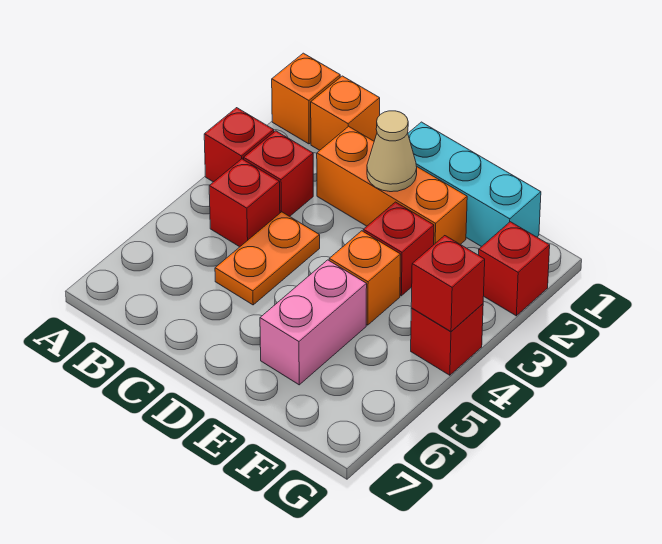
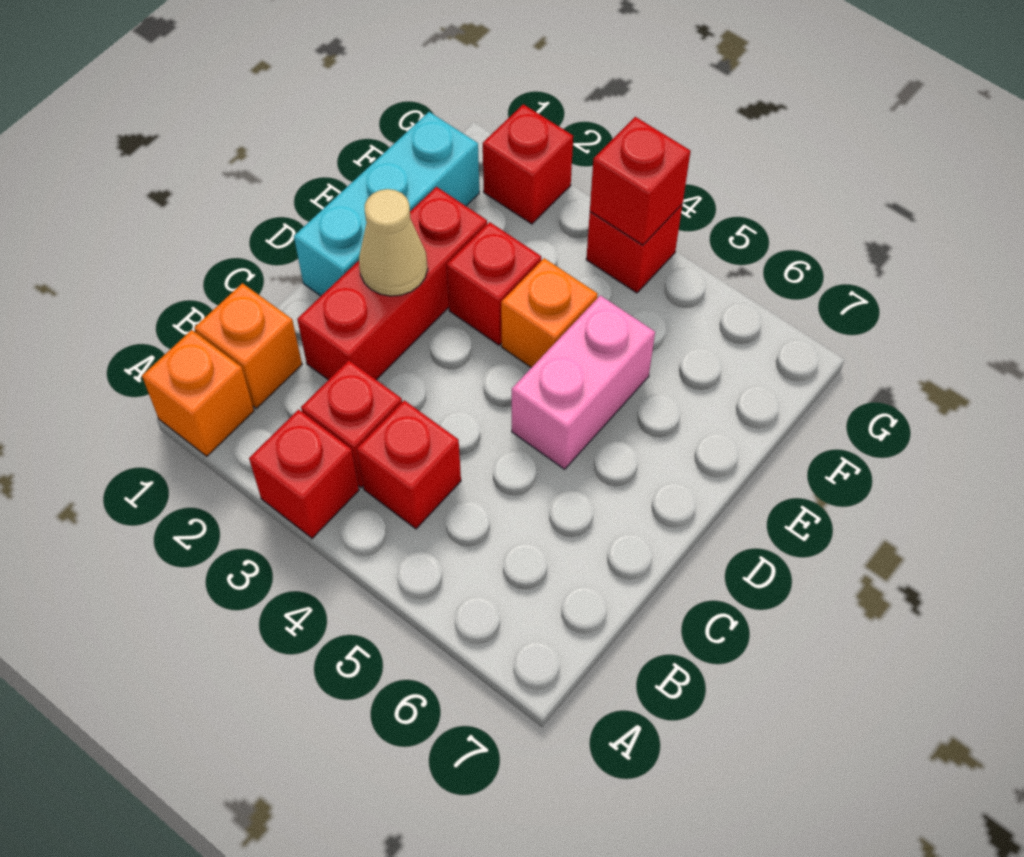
orange 1x3 brick [317,126,467,244] -> red 1x3 brick [297,187,487,380]
orange 1x2 plate [215,212,320,305] -> none
pink 1x2 brick [260,260,367,385] -> pink 1x2 brick turned to [512,295,655,469]

